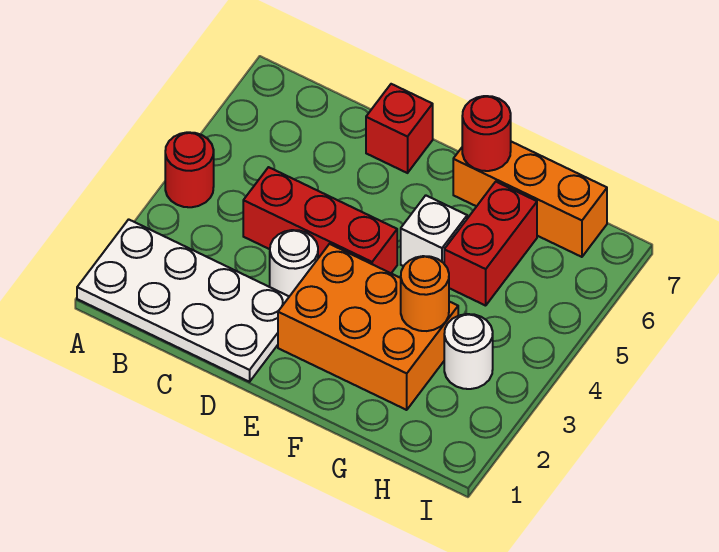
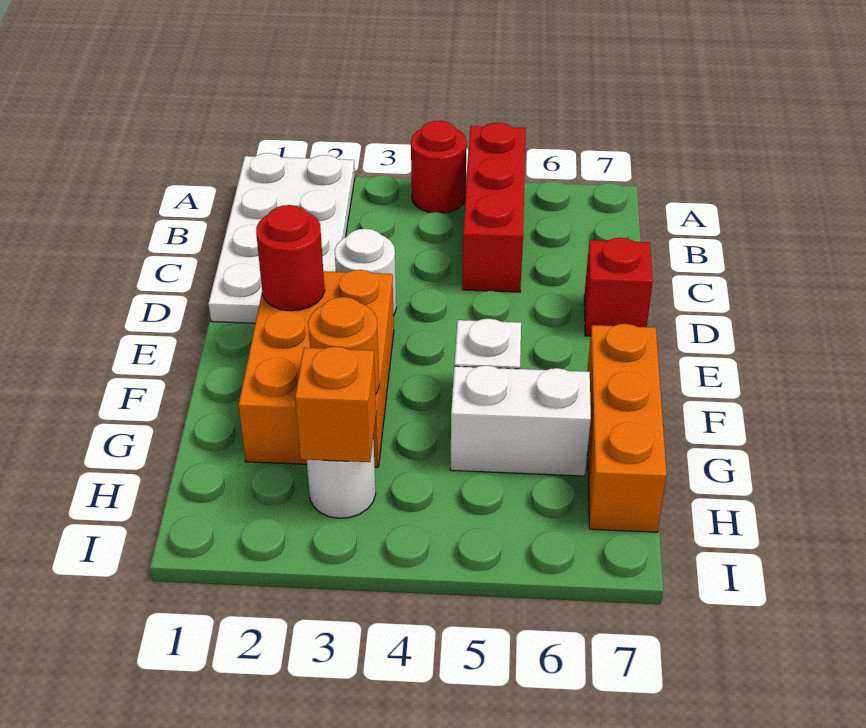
red 1x3 brick [243,167,397,273] -> red 1x3 brick moved to [462,123,526,292]
red 1x1 round brick [462,96,511,171] -> red 1x1 round brick moved to [256,205,325,311]
red 1x2 brick [444,182,537,306] -> white 1x2 brick [450,365,591,476]
none -> orange 1x1 brick [295,347,376,462]

